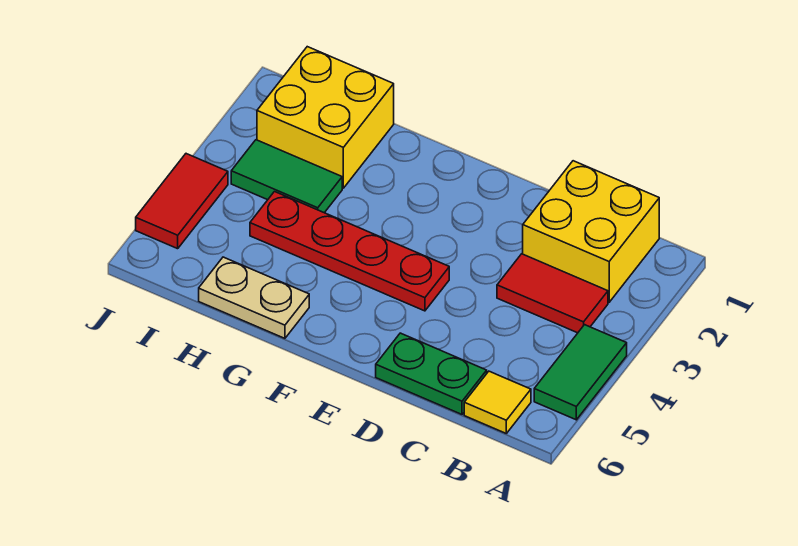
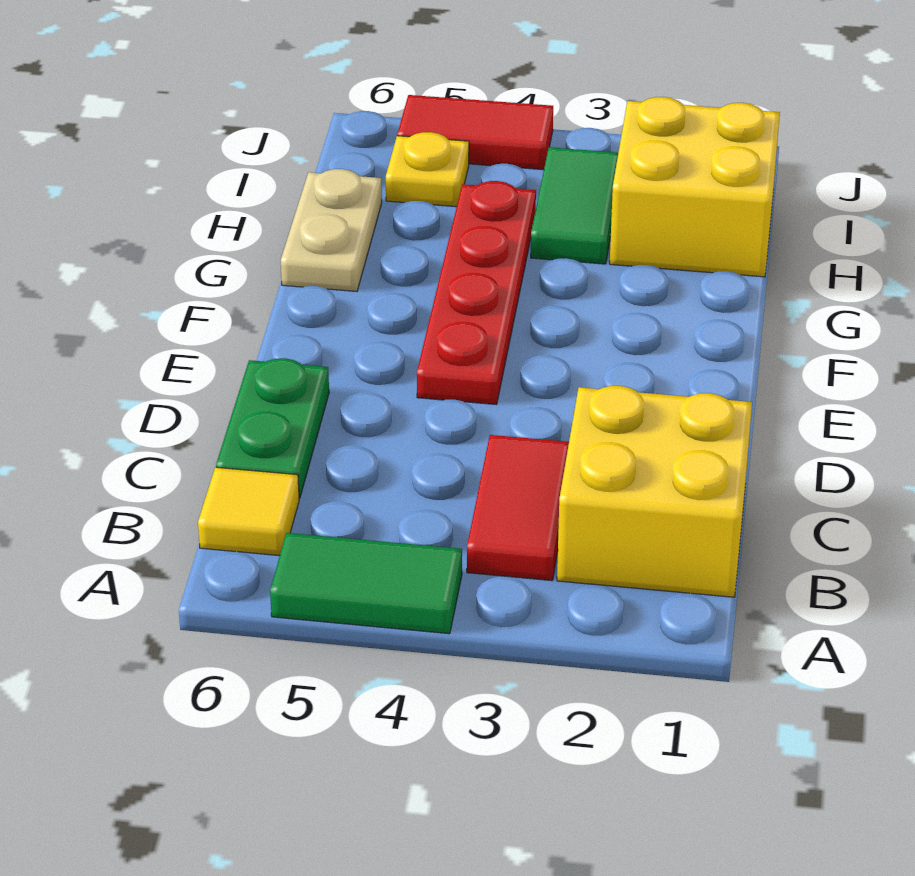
none -> yellow 1x1 plate [386,132,469,207]

